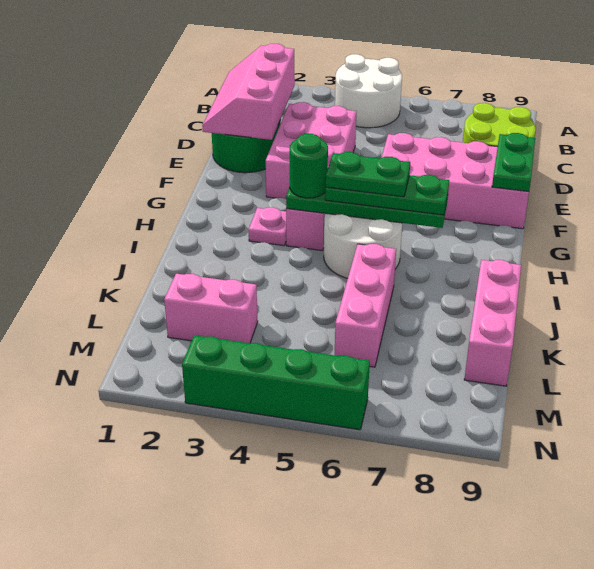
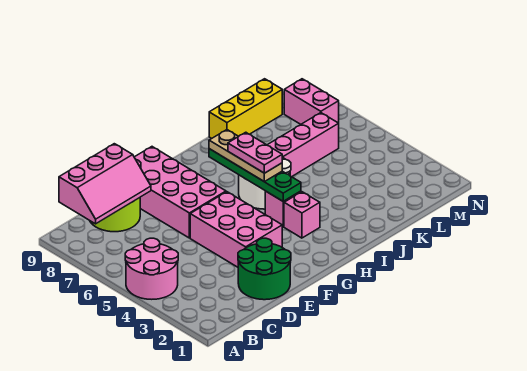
white 2x2 round brick [335,54,402,128] -> pink 2x2 round brick [125,238,178,299]
pink 2x3 slope [202,44,295,140] -> pink 2x3 slope moved to [59,144,151,224]
pink 2x3 brick [266,102,357,199] -> pink 2x3 brick turned to [190,192,282,267]
green 1x2 plate [492,133,535,191] -> none
pink 1x1 plate [249,207,286,246] -> pink 1x1 brick [284,192,320,238]
green 1x1 round brick [290,134,328,198] -> none
green 1x3 plate [325,175,449,215] -> tan 1x3 plate [209,130,282,182]
green 1x2 plate [326,152,410,197] -> pink 1x2 plate [228,132,282,173]
pink 1x3 brick [464,260,521,386] -> yellow 1x3 brick [209,79,282,139]
pink 1x2 brick [164,274,258,343] -> pink 1x2 brick moved to [284,79,339,124]
green 1x4 brick [182,335,370,430] -> none

